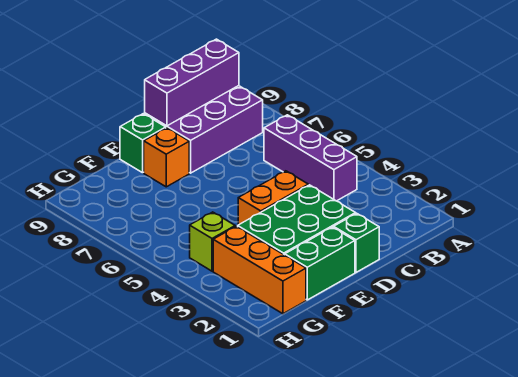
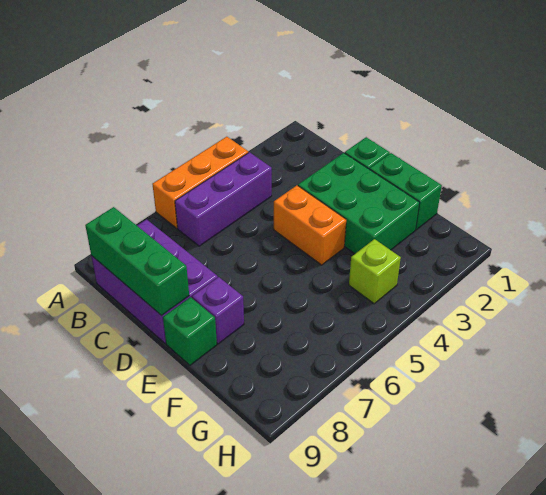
purple 1x3 brick [145,39,239,126] -> green 1x3 brick [85,207,189,316]
orange 1x1 brick [144,128,189,187] -> purple 1x1 brick [192,277,244,344]
orange 1x3 brick [213,226,306,314] -> orange 1x3 brick moved to [152,137,248,228]

